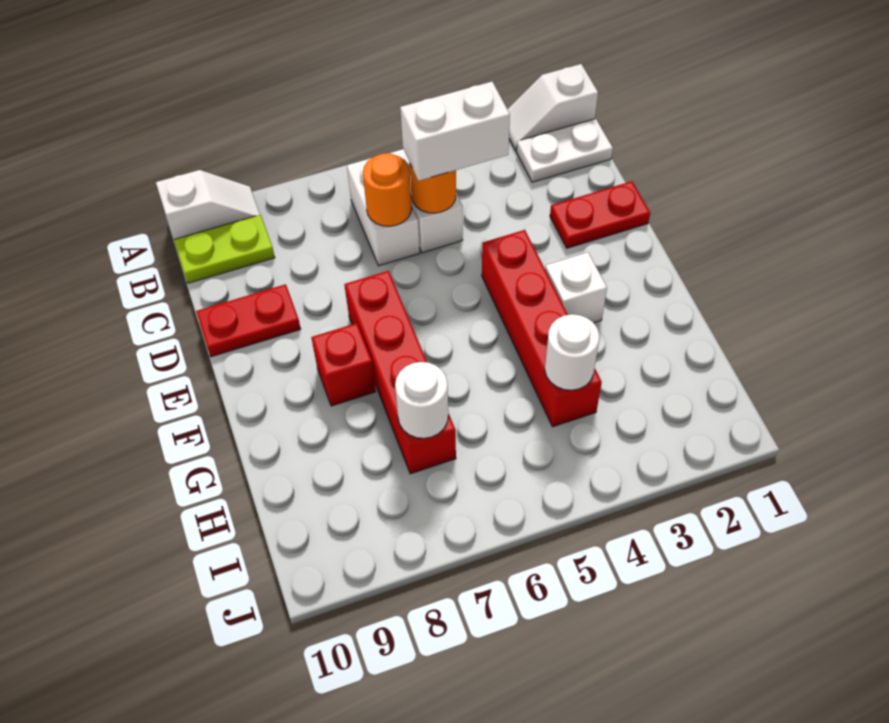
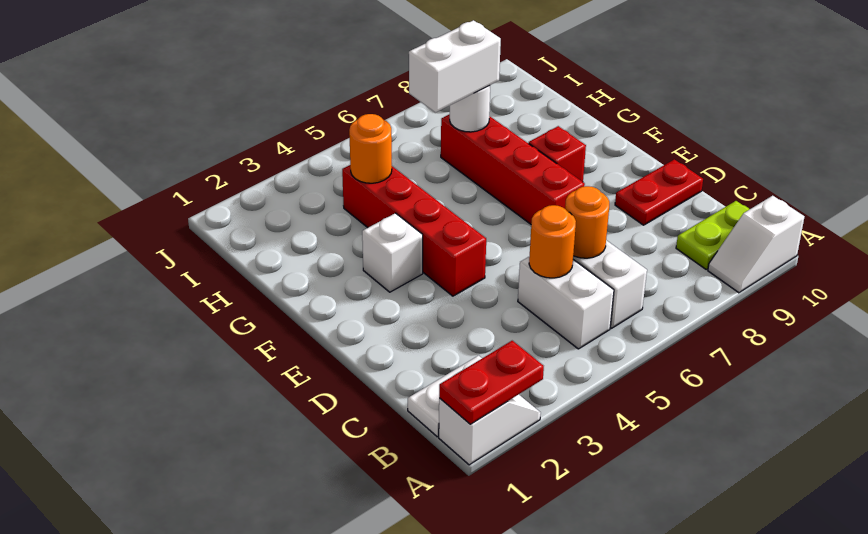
white 1x2 brick [400,82,510,181] -> white 1x2 brick moved to [409,20,501,113]
red 1x2 plate [550,181,650,248] -> red 1x2 plate moved to [439,341,544,424]
white 1x1 round brick [545,314,599,390] -> orange 1x1 round brick [349,114,392,183]

